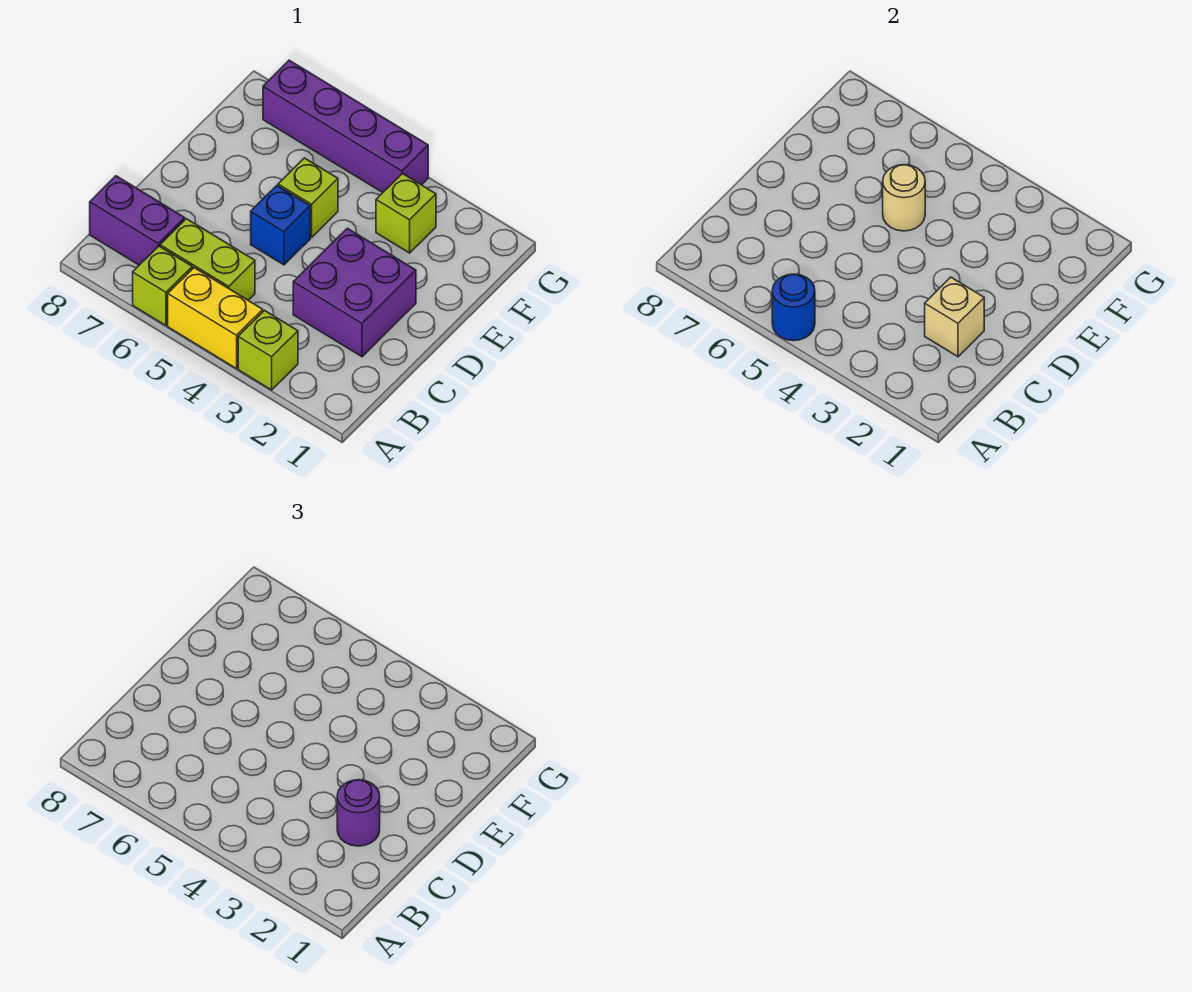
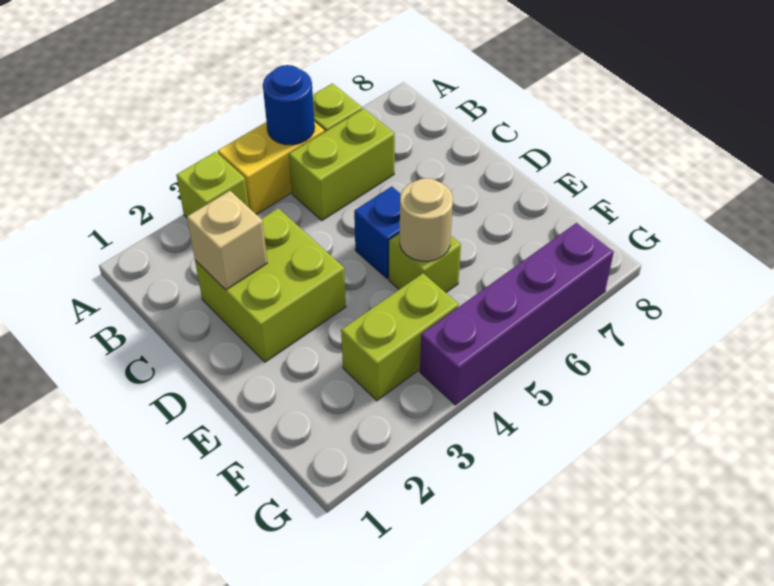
purple 1x2 brick [90,176,185,265] -> none
purple 2x2 brick [293,228,416,357] -> lime 2x2 brick [195,208,346,362]
purple 1x1 round brick [337,780,380,846] -> none
lime 1x1 brick [376,174,436,253] -> lime 1x2 brick [341,273,459,401]

